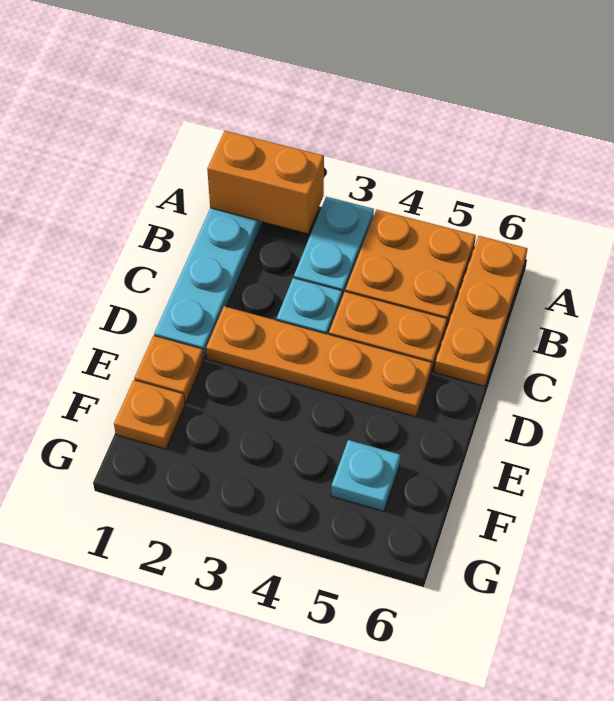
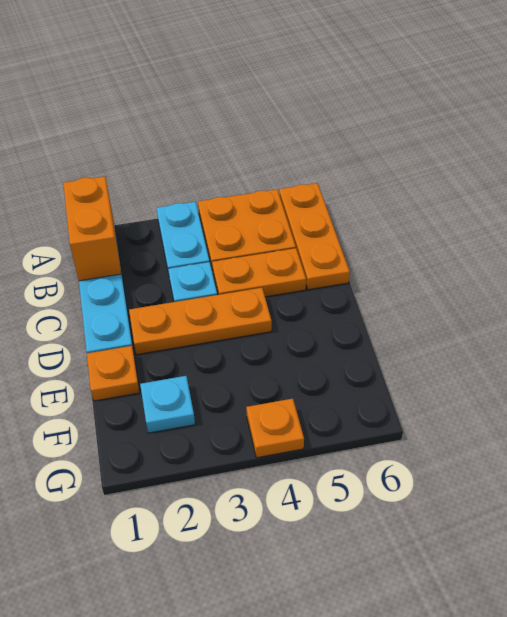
orange 1x2 brick [207,131,324,233] -> orange 1x2 brick turned to [63,177,121,281]
orange 1x4 plate [206,306,432,417] -> orange 1x3 plate [129,288,272,355]
orange 1x1 plate [114,380,185,449] -> orange 1x1 plate moved to [246,399,304,458]
cyan 1x1 plate [331,440,400,511] -> cyan 1x1 plate moved to [140,376,195,433]

